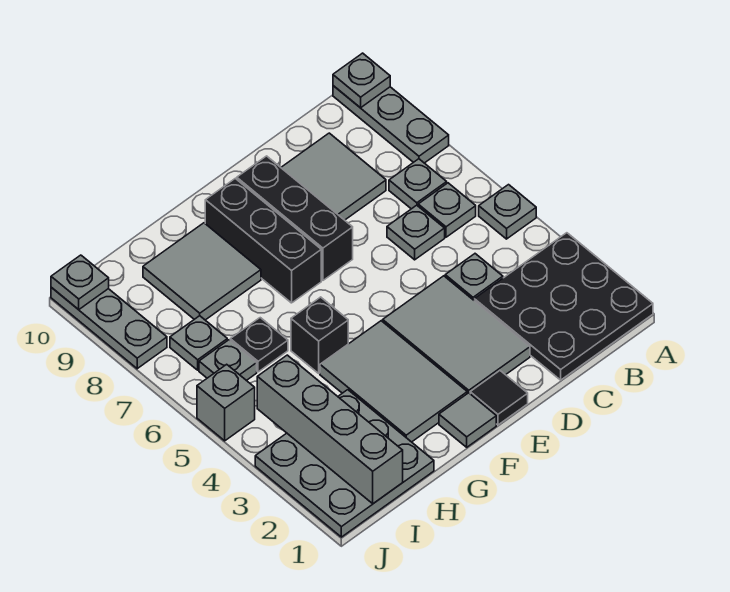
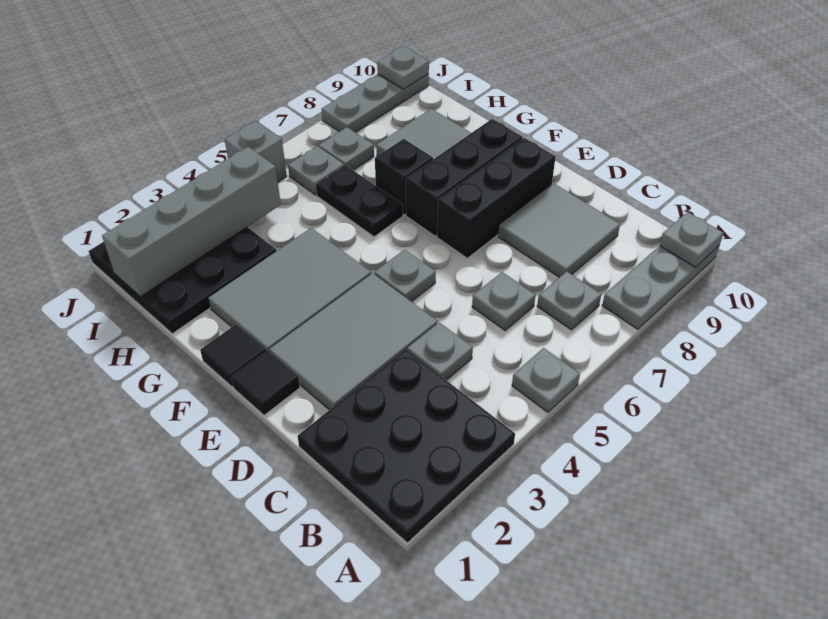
grey 1x1 plate [418,183,476,237] -> grey 1x1 plate moved to [374,250,436,302]
grey 1x1 tile [439,393,496,447] -> black 1x1 tile [200,324,266,387]
black 1x1 brick [291,297,348,373] -> black 1x1 brick moved to [375,139,433,215]
grey 3x3 plate [255,390,434,537] -> black 3x3 plate [89,227,276,334]
black 1x1 plate [230,318,288,372] -> black 1x2 plate [316,165,403,237]

